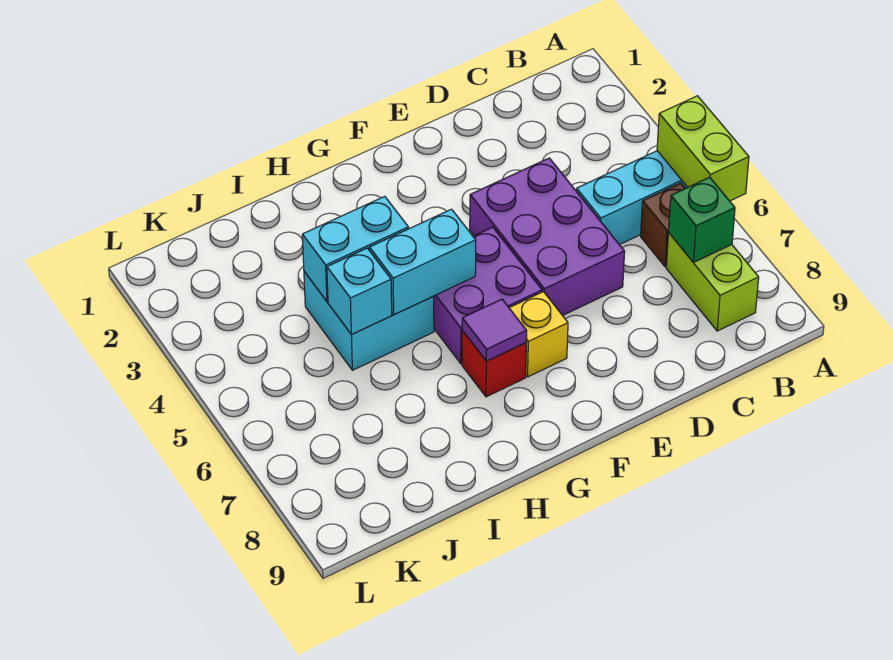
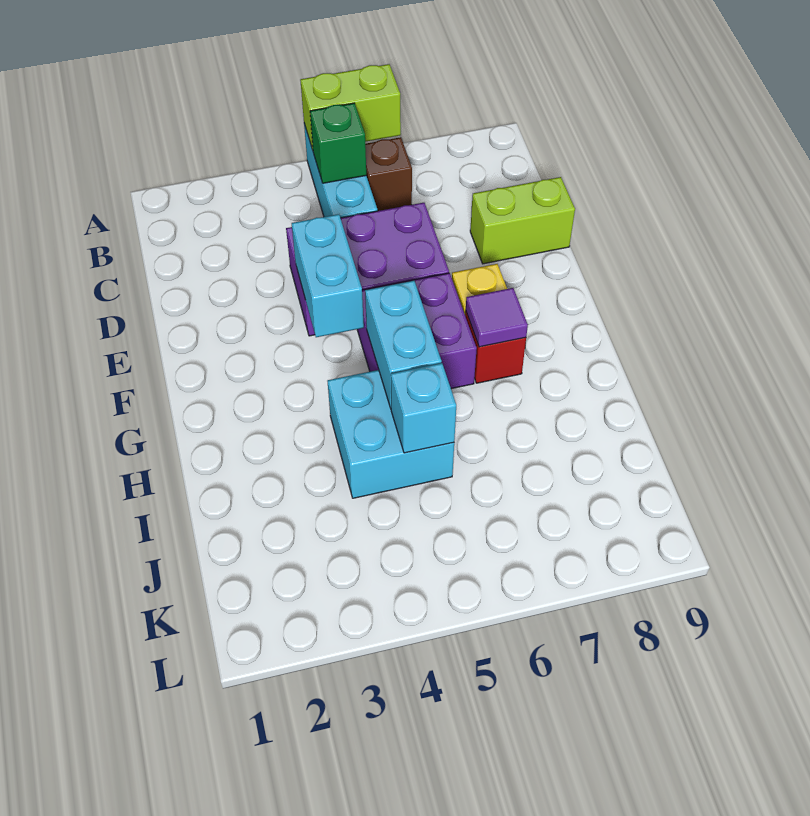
lime 1x2 brick [666,233,759,331] -> lime 1x2 brick moved to [470,177,575,264]
green 1x1 brick [669,177,735,263] -> green 1x1 brick moved to [310,103,366,183]
cyan 1x2 brick [302,196,409,301] -> cyan 1x2 brick moved to [292,214,364,337]

